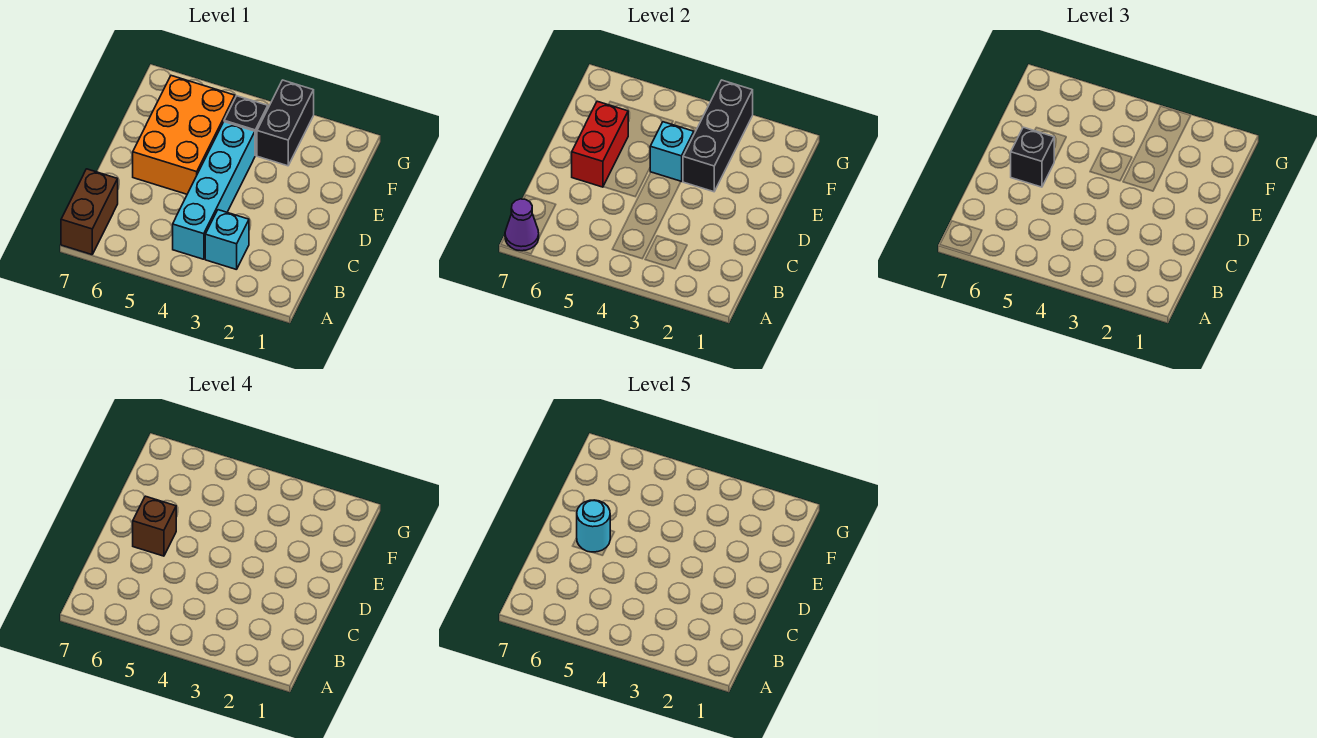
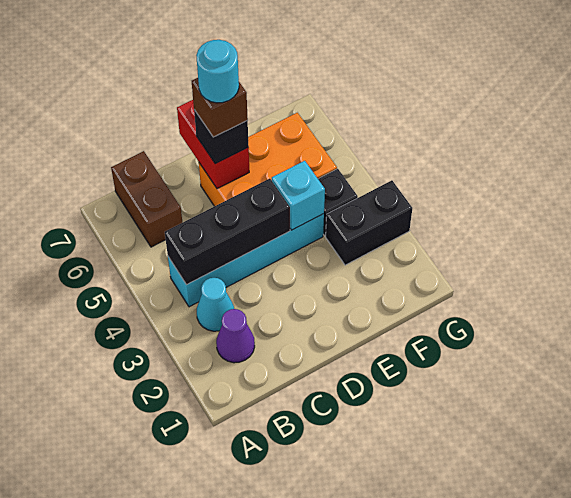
brown 1x2 brick [61,169,118,255] -> brown 1x2 brick turned to [111,151,182,247]
purple 1x1 cone [505,199,539,251] -> purple 1x1 cone moved to [216,309,255,363]
cyan 1x1 brick [205,210,249,270] -> cyan 1x1 cone [197,278,234,331]
red 1x2 brick [572,101,628,187] -> red 1x2 brick turned to [177,100,249,189]
black 1x3 brick [683,80,753,192] -> black 1x3 brick moved to [165,179,290,285]

